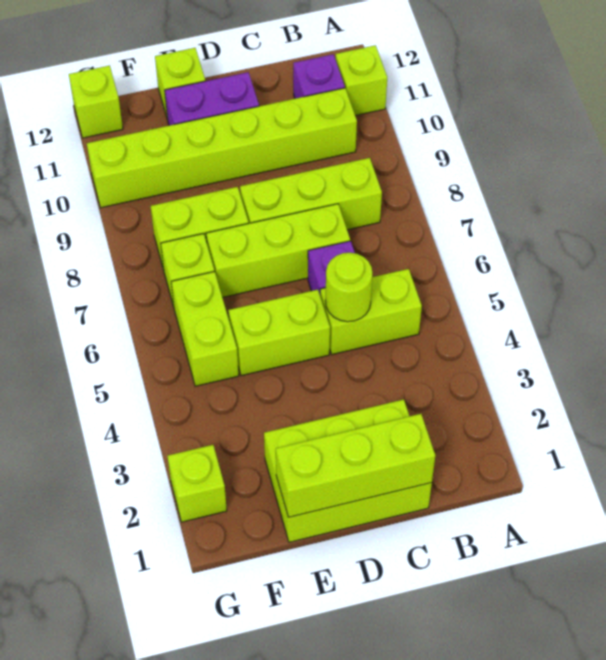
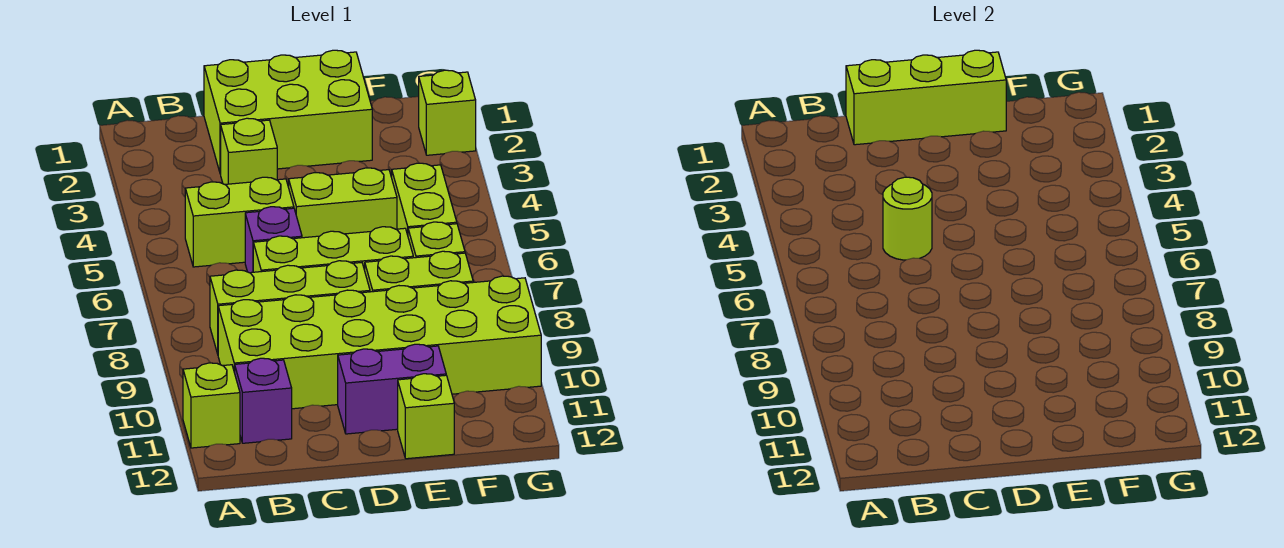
lime 1x6 brick [87,88,357,208] -> lime 2x6 brick [218,276,541,409]
lime 1x1 brick [69,66,123,138] -> lime 1x1 brick moved to [221,118,277,184]

